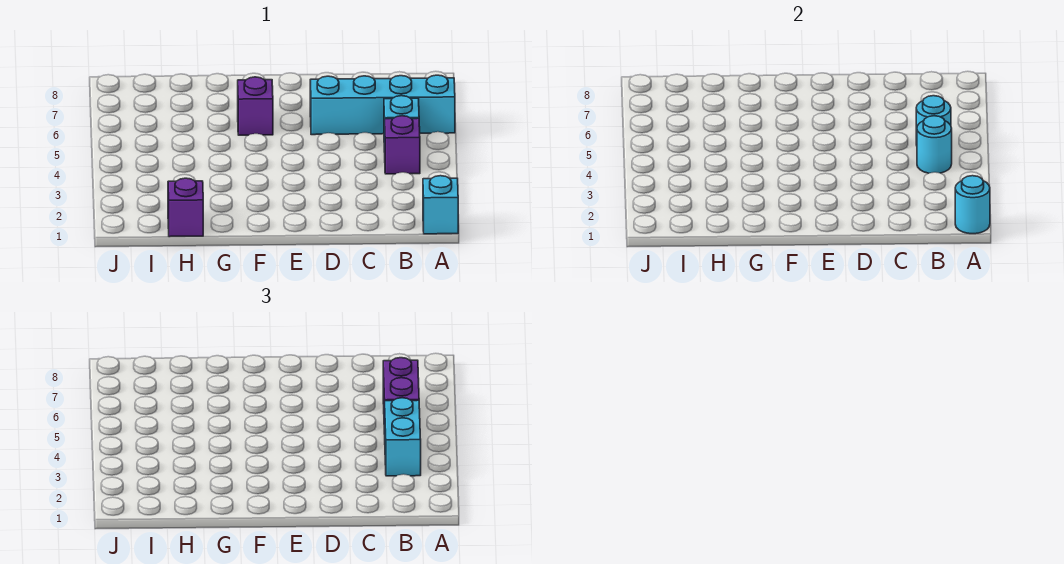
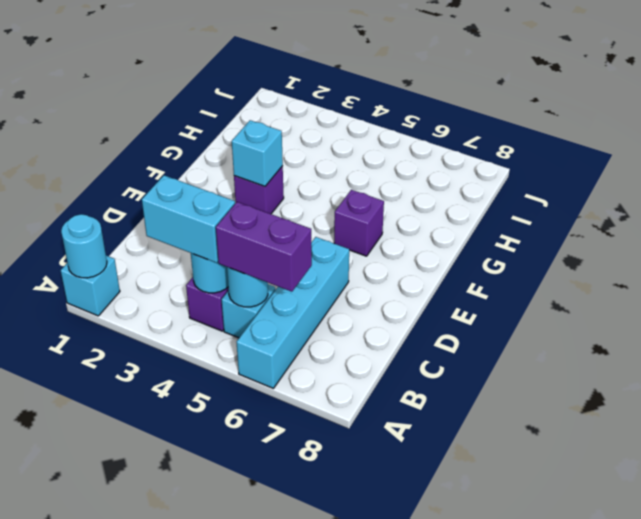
none -> cyan 1x1 brick [232,120,283,186]
purple 1x1 brick [168,178,203,237] -> purple 1x1 brick moved to [234,166,284,214]

